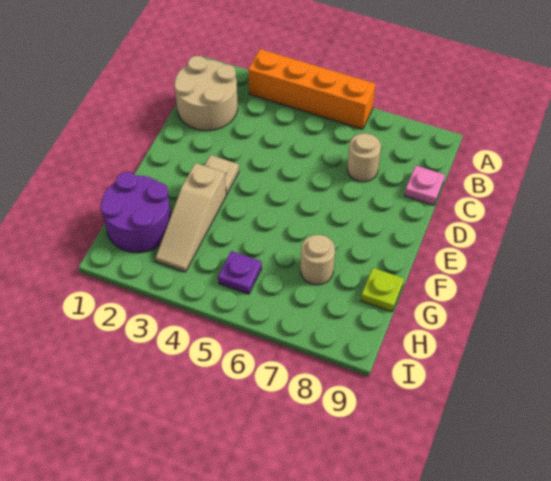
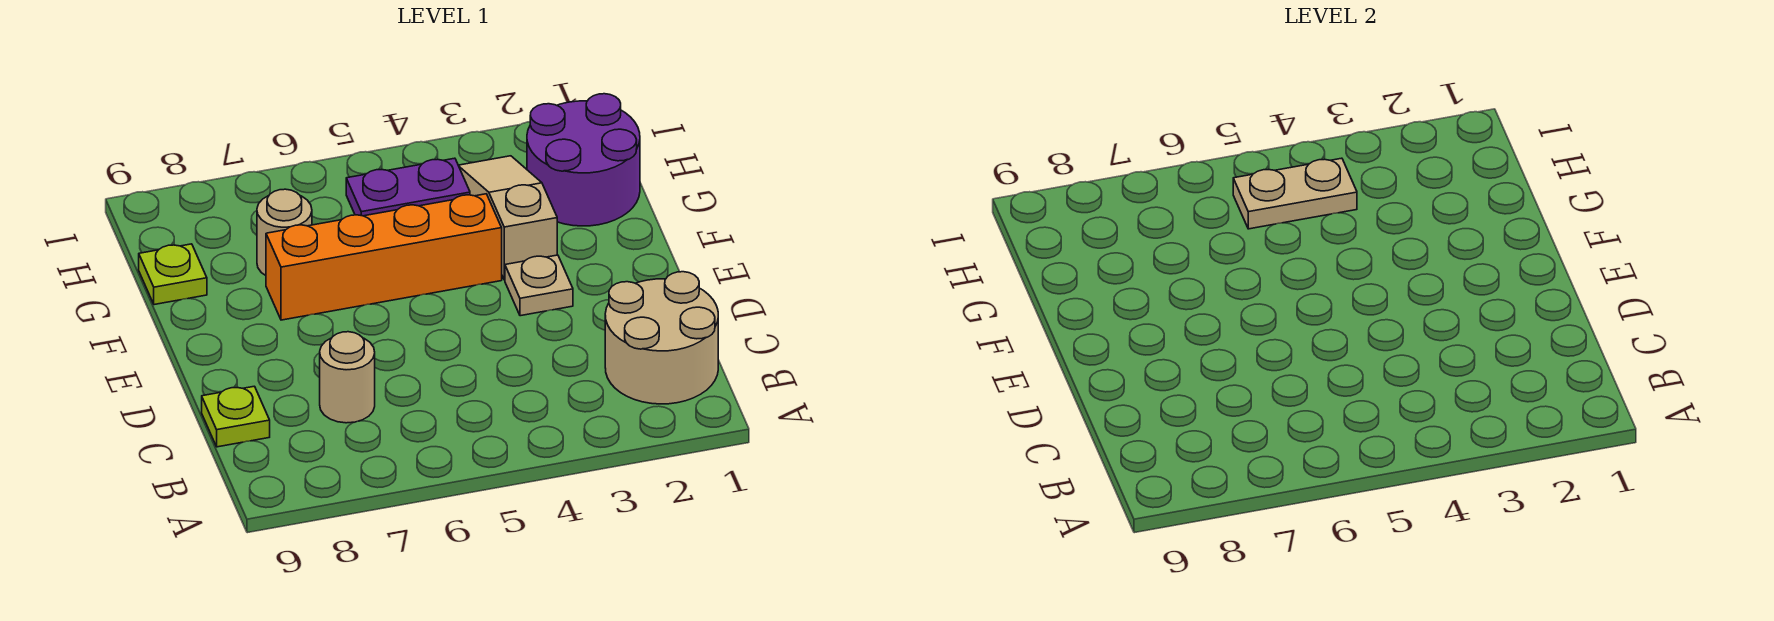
orange 1x4 brick [248,49,376,129] -> orange 1x4 brick moved to [266,194,502,320]
pink 1x1 plate [405,166,445,205] -> lime 1x1 plate [202,386,270,447]
none -> tan 1x2 plate [1233,158,1357,229]
purple 1x1 plate [218,251,262,294] -> purple 1x2 plate [346,158,470,216]

